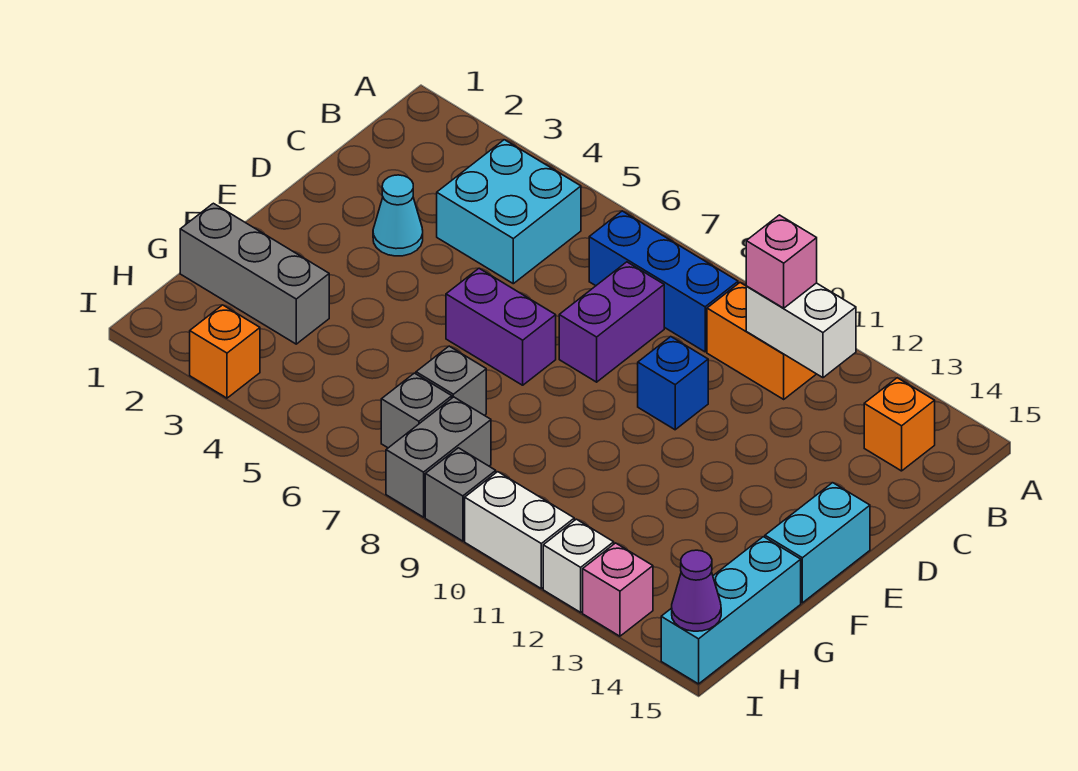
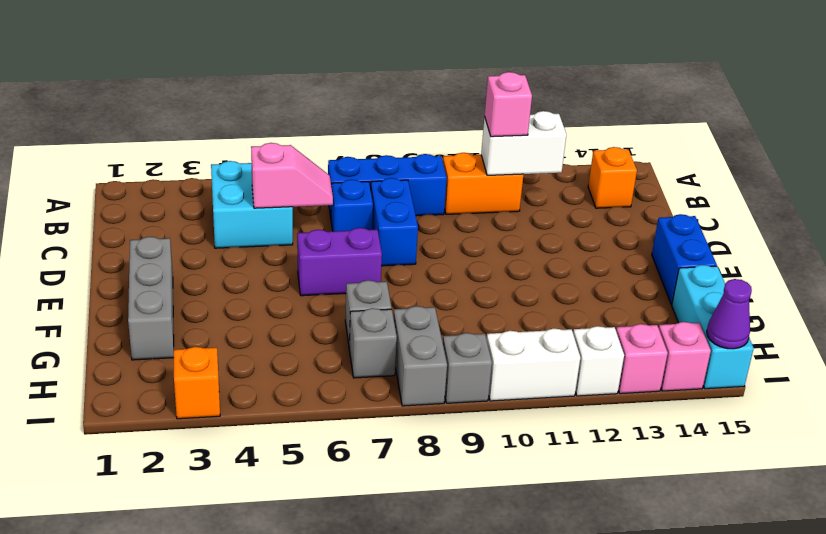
none -> pink 1x2 slope [251,143,333,208]
purple 1x2 brick [559,262,664,382] -> blue 1x2 brick [371,178,418,266]
cyan 1x1 cone [373,175,423,256] -> none
blue 1x1 brick [638,337,708,430] -> blue 1x1 brick moved to [331,180,373,231]
cyan 1x2 brick [765,483,870,603] -> blue 1x2 brick [652,214,717,304]
grey 1x3 brick [180,203,329,344] -> grey 1x3 brick turned to [128,237,174,360]
none -> pink 1x1 brick [659,322,711,391]

